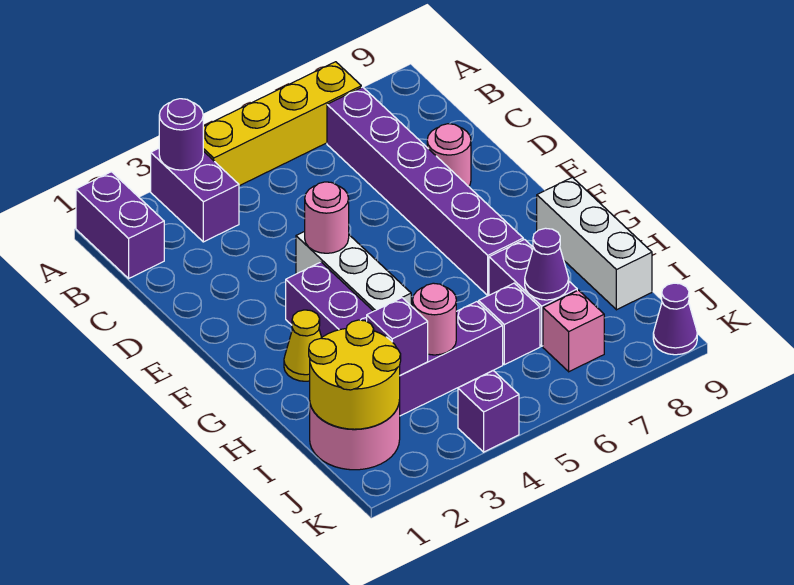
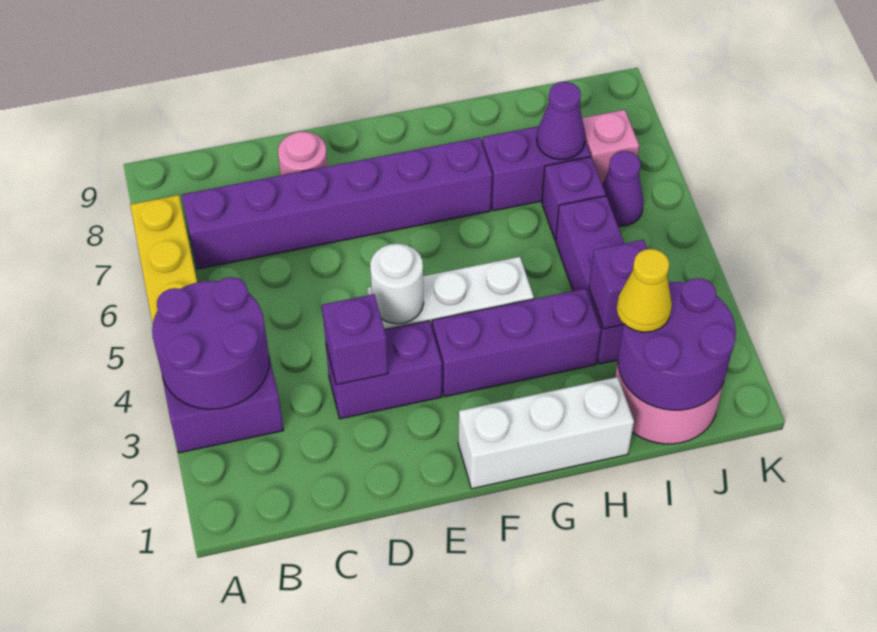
purple 1x2 brick [76,172,164,278] -> purple 1x2 brick moved to [326,321,442,419]
purple 1x1 round brick [159,99,203,170] -> purple 2x2 round brick [152,277,269,409]
pink 1x1 round brick [305,182,349,253] -> white 1x1 round brick [370,244,424,324]
yellow 1x1 cone [284,310,322,381] -> yellow 1x1 cone moved to [617,249,672,332]
white 1x3 brick [537,177,652,310] -> white 1x3 brick moved to [458,377,634,489]
yellow 2x2 round brick [309,320,401,429] -> purple 2x2 round brick [618,278,736,410]
pink 1x1 round brick [413,283,456,355] -> none
purple 1x1 brick [458,371,519,452] -> purple 1x1 brick moved to [322,294,388,385]
purple 1x1 cone [653,283,697,355] -> purple 1x1 cone moved to [602,151,644,226]

